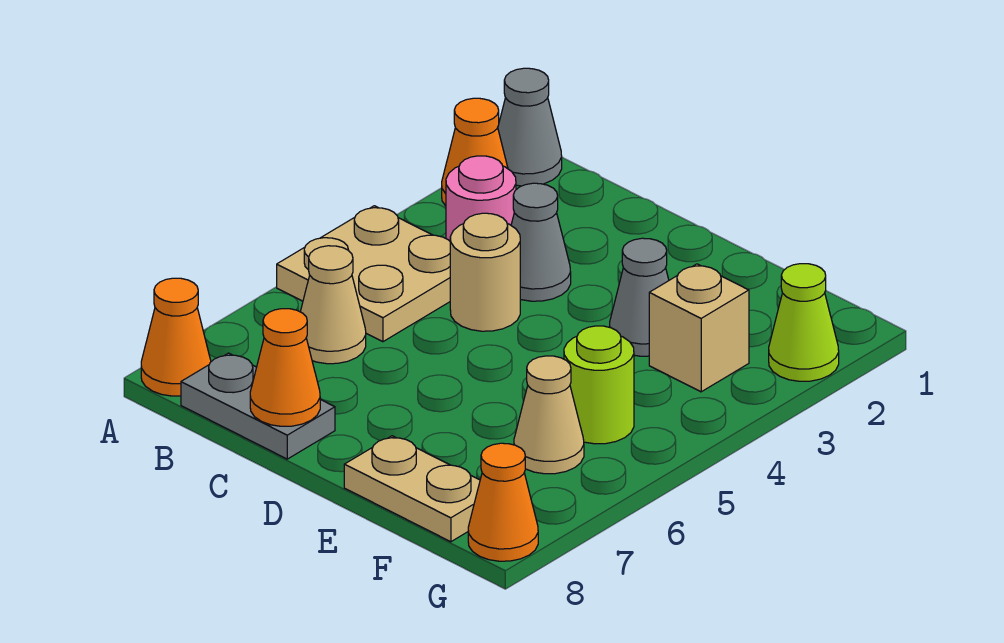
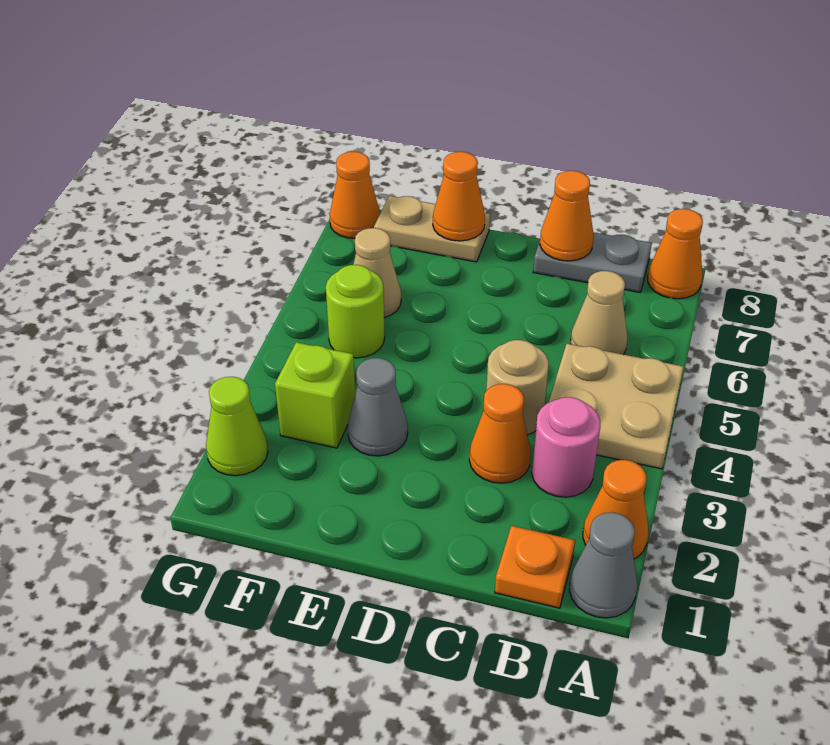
none -> orange 1x1 plate [495,526,575,608]
grey 1x1 cone [511,183,571,301] -> orange 1x1 cone [469,384,531,483]
none -> orange 1x1 cone [433,152,485,241]
tan 1x1 brick [649,264,749,392] -> lime 1x1 brick [275,342,355,448]

